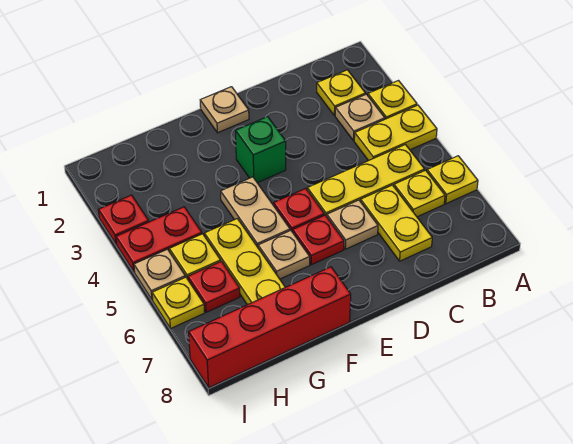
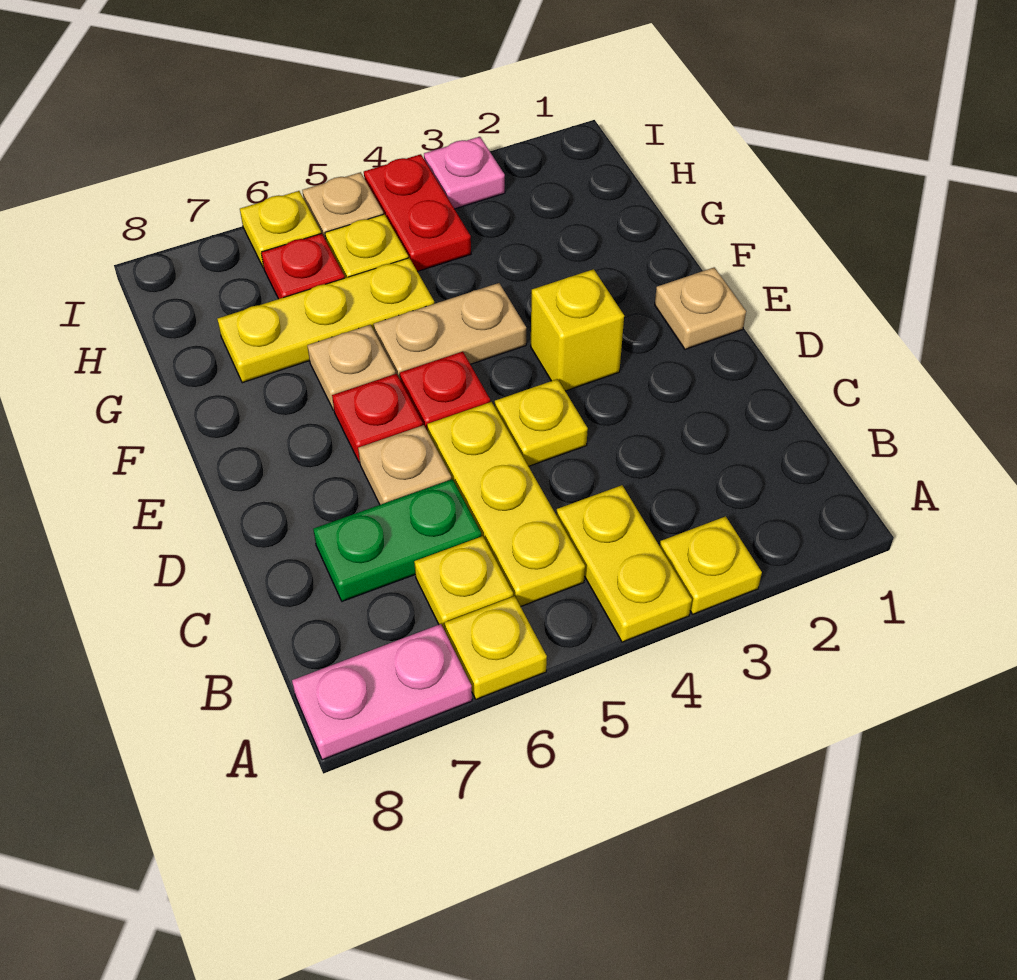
none -> pink 1x2 plate [292,624,472,760]
yellow 1x1 plate [317,70,365,116] -> yellow 1x1 plate moved to [495,379,588,466]
tan 1x1 plate [335,94,385,141] -> none
yellow 1x2 plate [361,185,432,261] -> green 1x2 plate [313,479,482,601]
green 1x1 brick [236,117,286,183] -> yellow 1x1 brick [531,269,624,391]
red 1x4 brick [189,267,351,388] -> none
red 1x1 plate [99,195,149,244] -> pink 1x1 plate [424,137,505,209]

